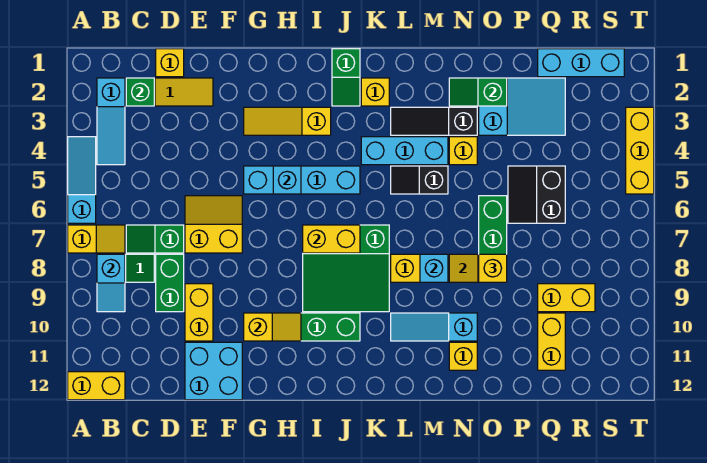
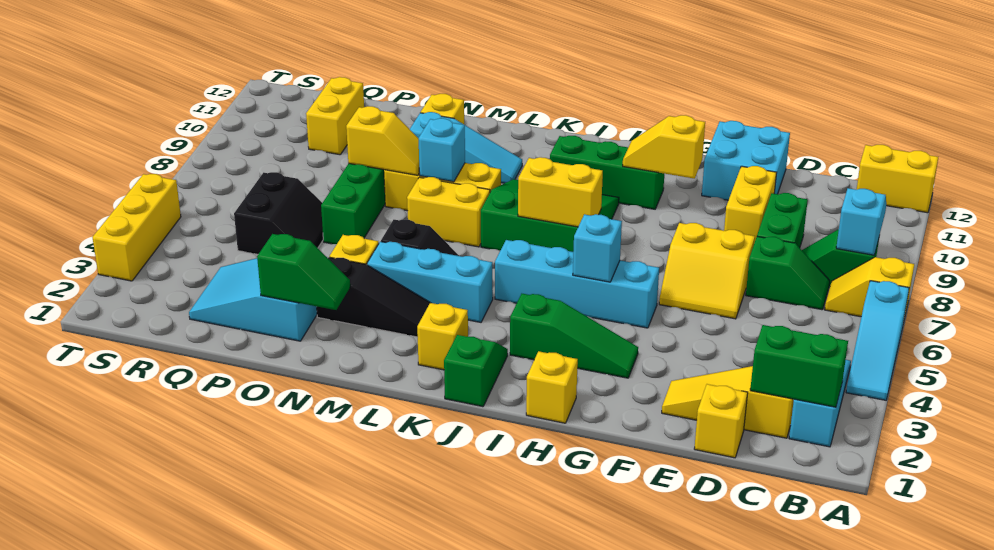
green 1x1 brick [126,78,154,106] -> green 1x2 brick [750,325,848,407]
yellow 1x3 slope [244,107,331,135] -> green 1x3 slope [510,294,638,378]
yellow 1x1 brick [479,254,507,282] -> yellow 1x1 brick moved to [526,351,578,423]
cyan 1x3 brick [538,49,624,77] -> none
yellow 1x2 brick [538,284,595,312] -> yellow 1x2 brick moved to [407,177,490,247]

